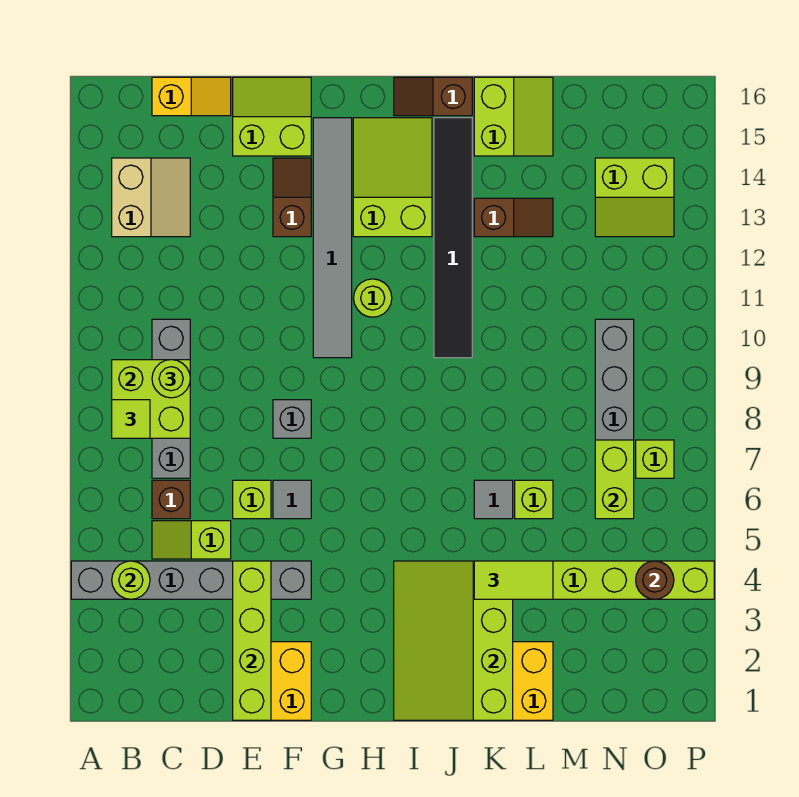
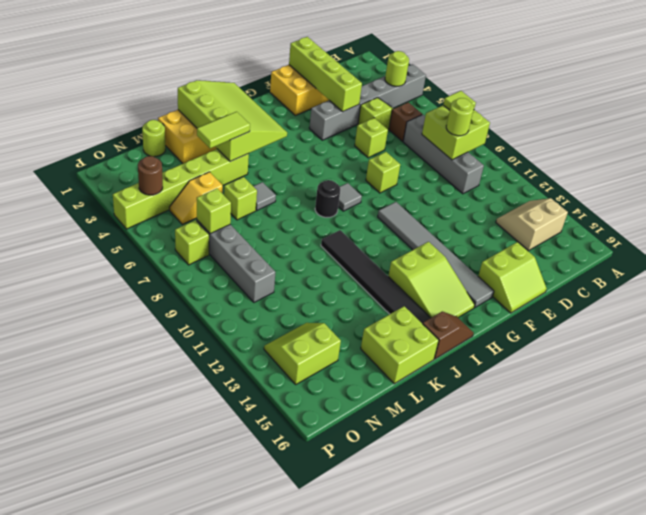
tan 2x2 slope [112,158,190,237] -> tan 2x2 slope turned to [496,198,568,251]
yellow 1x2 slope [152,77,231,116] -> yellow 1x2 slope moved to [169,172,223,224]
grey 1x1 tile [273,480,311,519] -> grey 1x1 tile moved to [338,183,362,211]
grey 1x1 brick [273,400,311,438] -> lime 1x1 brick [366,152,400,193]
brown 1x2 slope [273,158,311,237] -> none
lime 1x1 round brick [354,279,392,317] -> lime 1x1 round brick moved to [142,120,165,157]
none -> black 1x1 round brick [315,180,340,217]
brown 1x2 slope [474,198,553,237] -> none
lime 2x2 slope [474,77,553,156] -> lime 2x2 brick [361,306,439,384]
lime 1x2 brick [595,440,634,519] -> lime 1x1 brick [197,189,231,234]

